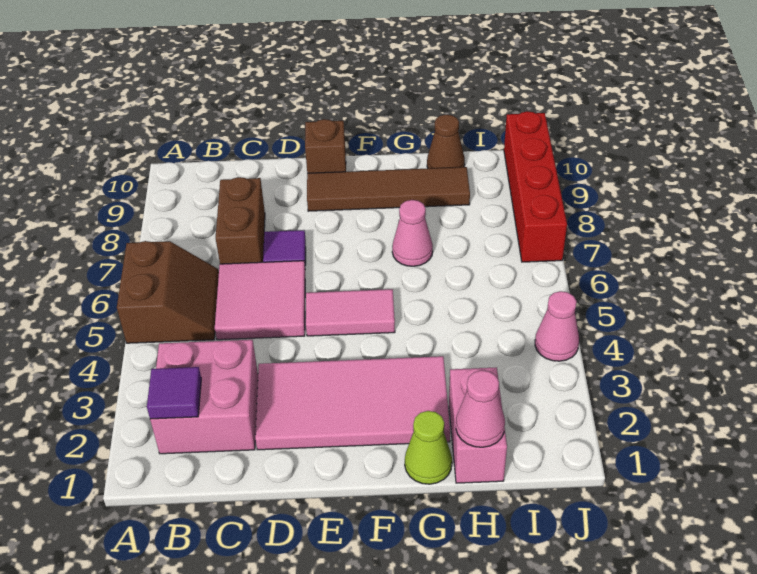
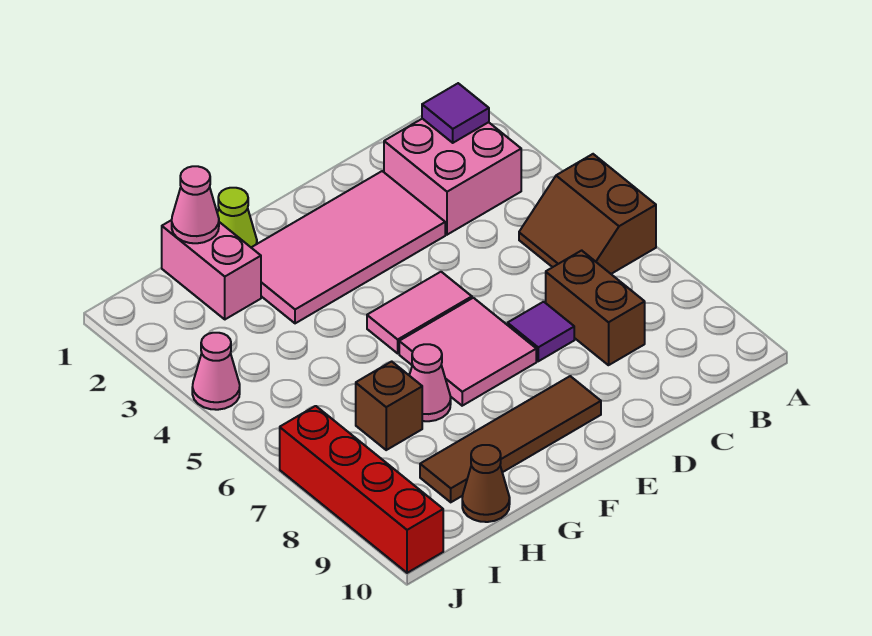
pink 2x2 tile [215,261,305,340] -> pink 2x2 tile moved to [399,298,536,406]
brown 1x1 brick [305,119,346,173] -> brown 1x1 brick moved to [356,361,422,450]

